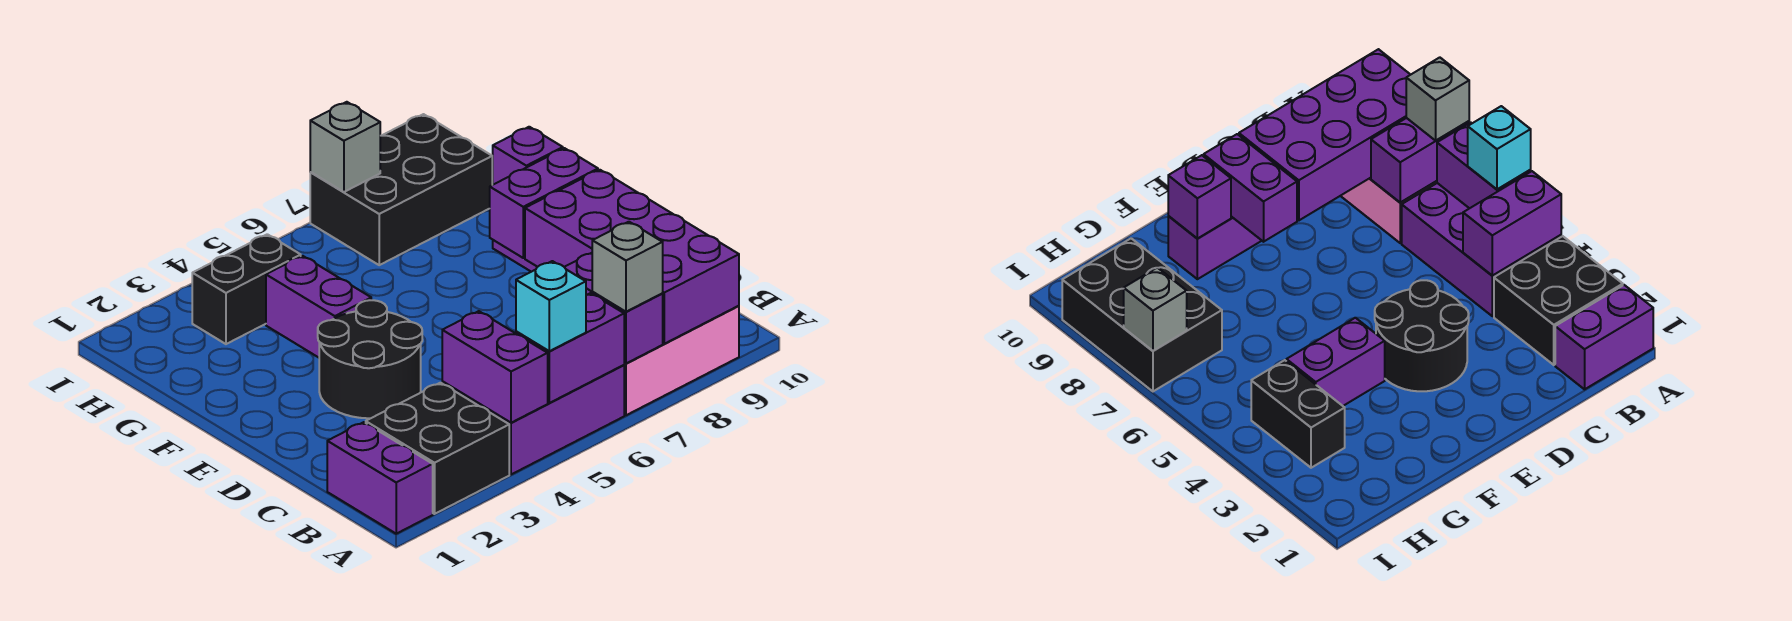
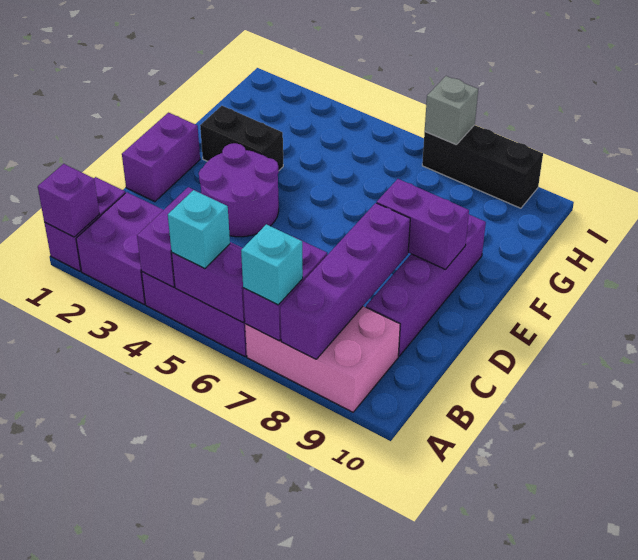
black 2x2 brick [366,383,509,514] -> purple 2x2 brick [76,192,163,304]
grey 1x1 brick [592,222,663,312] -> cyan 1x1 brick [241,224,303,305]
purple 2x4 brick [525,170,739,344] -> purple 1x4 brick [280,203,410,359]
black 2x2 round brick [318,300,422,418] -> purple 2x2 round brick [199,143,279,237]
purple 1x2 brick [266,256,371,358] -> purple 1x2 brick moved to [122,113,200,202]
purple 1x1 brick [492,127,563,185] -> purple 1x1 brick moved to [38,164,99,237]
black 1x2 brick [192,234,301,344] -> black 1x2 brick moved to [200,106,283,171]
black 2x3 brick [310,114,492,265] -> black 1x3 brick [422,125,543,208]

